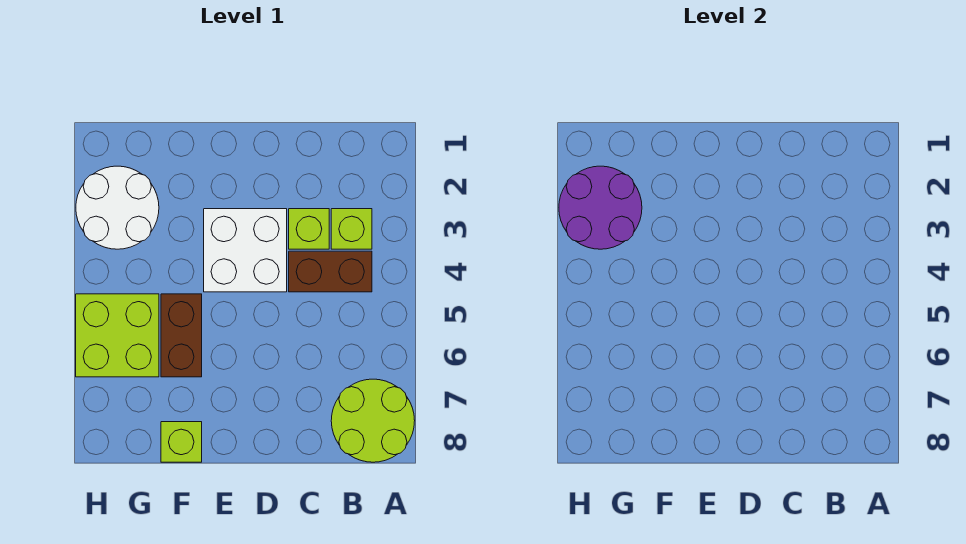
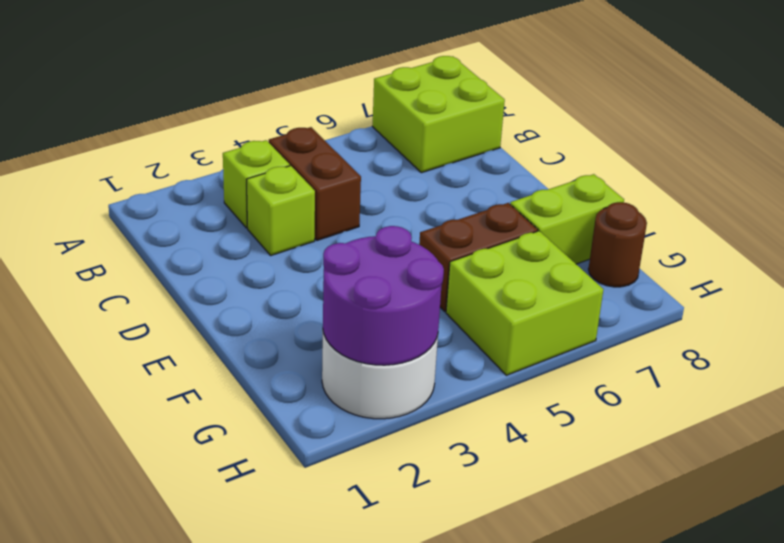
lime 2x2 round brick [331,379,415,462] -> lime 2x2 brick [372,56,505,173]
white 2x2 brick [204,209,287,292] -> none
lime 1x1 brick [161,422,202,462] -> lime 1x2 brick [510,174,624,264]
none -> brown 1x1 round brick [588,202,647,287]

